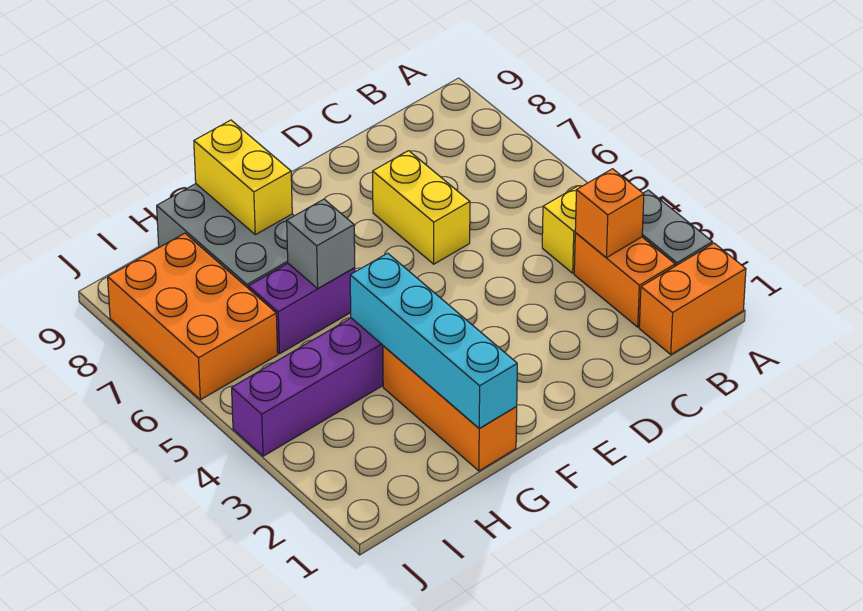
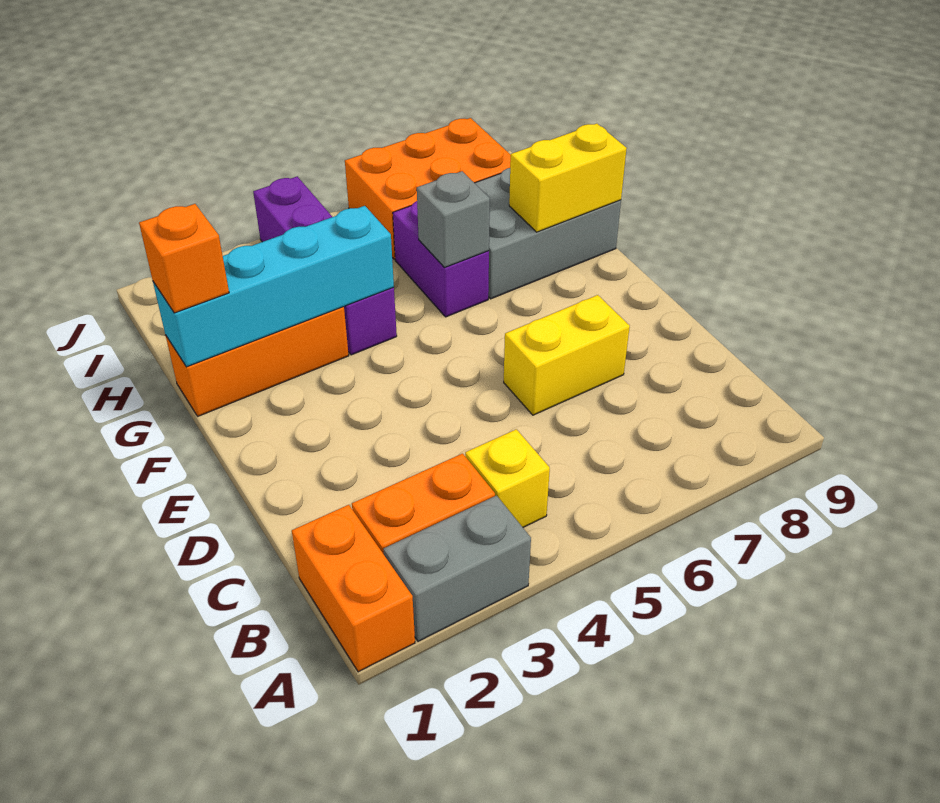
orange 1x1 brick [575,169,644,258] -> orange 1x1 brick moved to [139,204,229,313]

